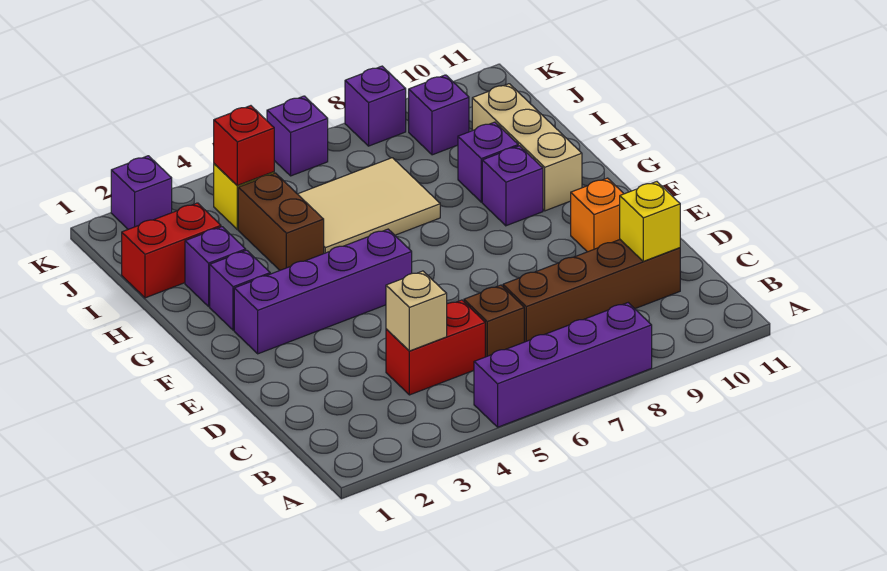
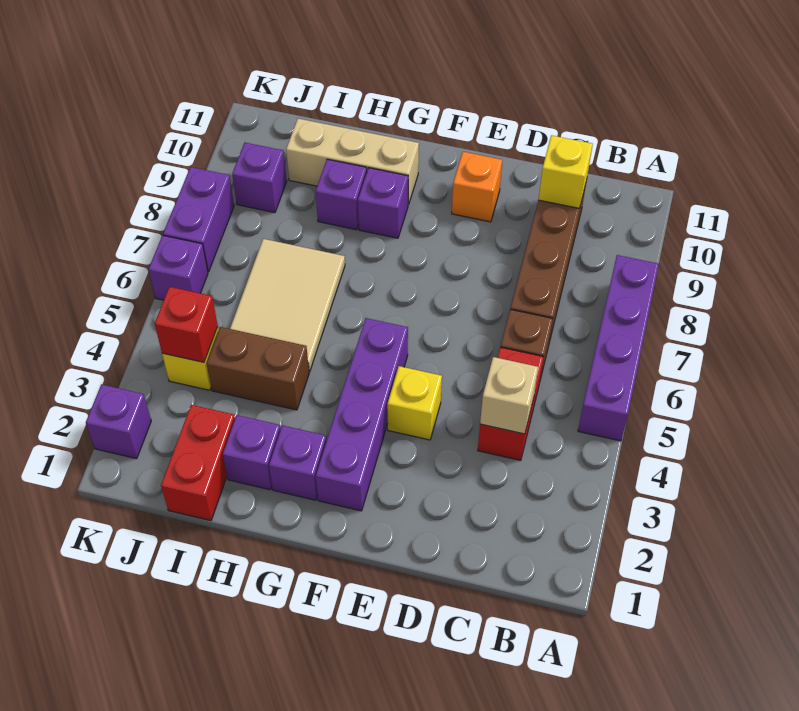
none -> yellow 1x1 brick [387,366,442,440]
purple 1x1 brick [345,66,406,146] -> purple 1x2 brick [163,167,234,272]

